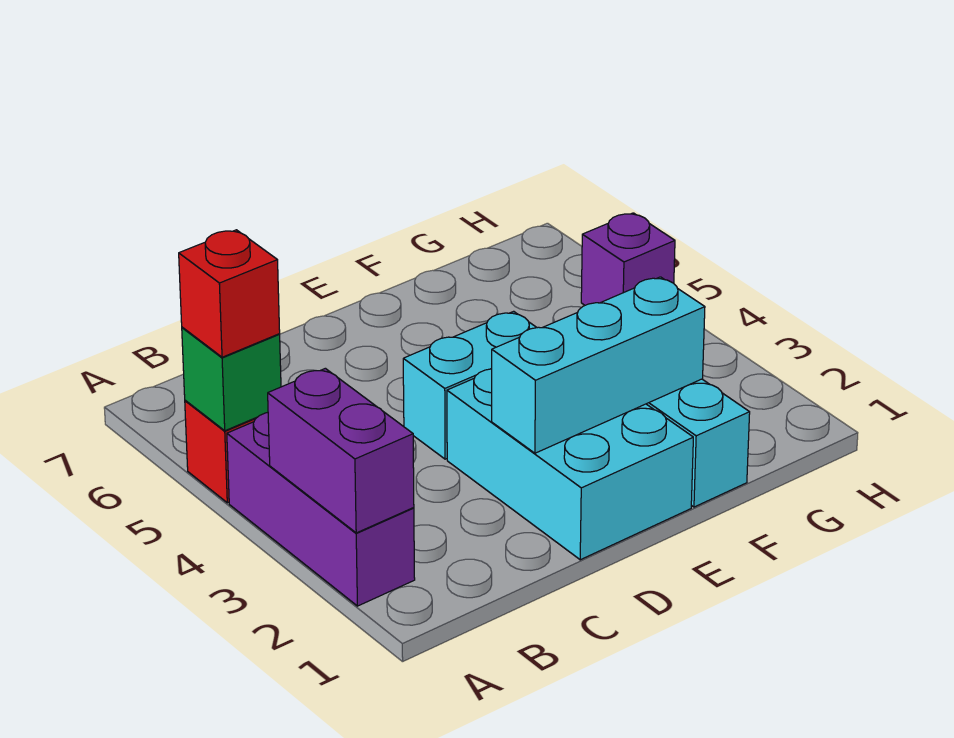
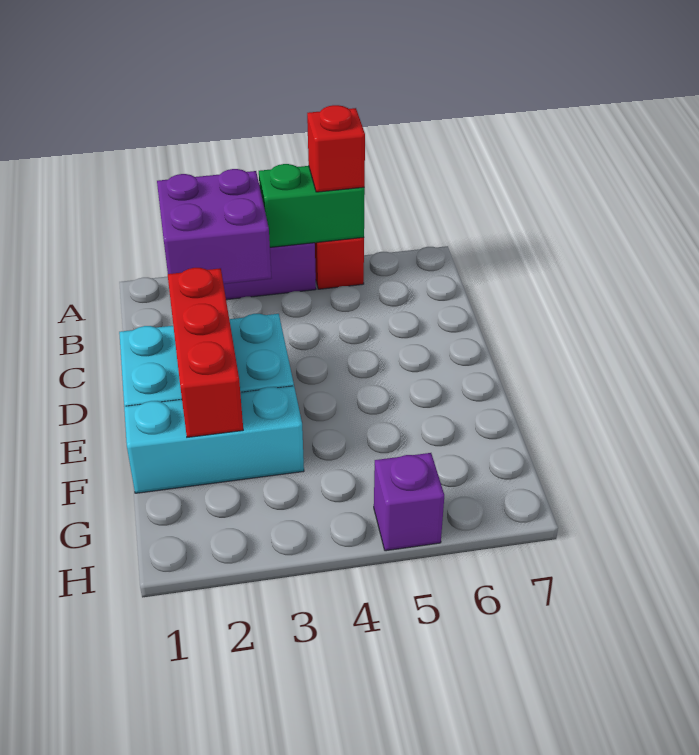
purple 1x2 brick [268,368,414,533] -> purple 2x2 brick [157,169,271,284]
green 1x1 brick [182,327,281,431] -> green 1x2 brick [259,164,365,247]
cyan 1x3 brick [492,277,705,453] -> red 1x3 brick [168,268,243,437]
cyan 1x2 brick [403,311,537,459] -> none

